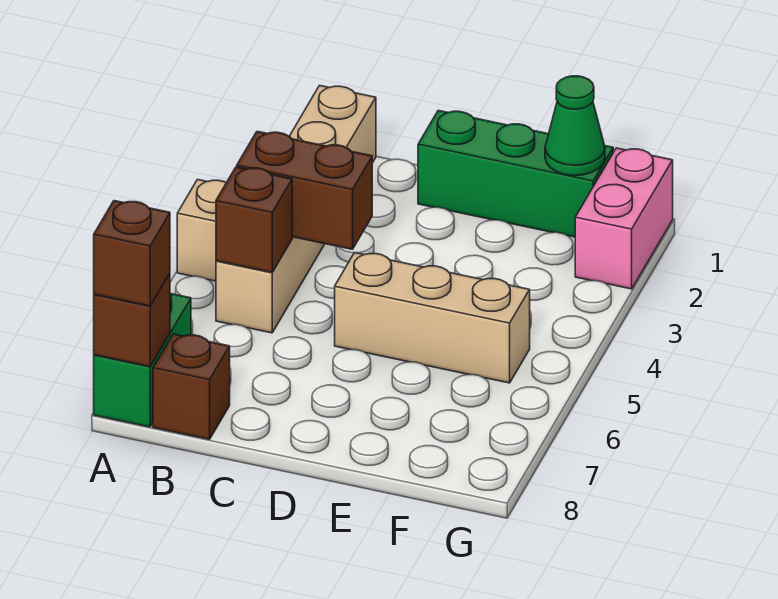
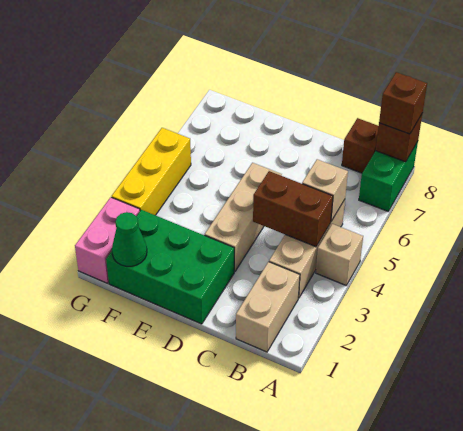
brown 1x1 brick [216,167,292,272] -> tan 1x1 brick [302,159,348,221]
green 1x3 brick [418,111,613,237] -> green 2x3 brick [106,210,234,324]
tan 1x3 brick [335,253,530,383] -> tan 1x3 brick turned to [205,163,282,272]
none -> yellow 1x3 brick [112,128,191,215]

